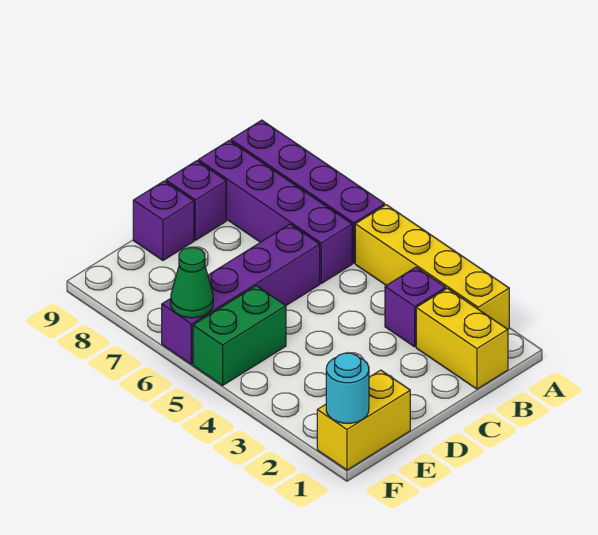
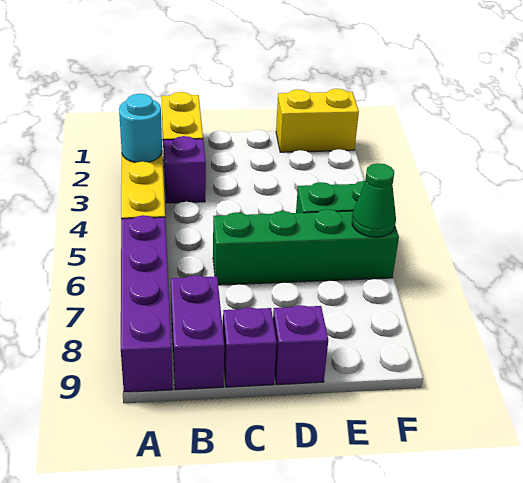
purple 1x4 brick [198,140,352,283] -> purple 1x2 brick [171,275,224,390]
purple 1x4 brick [162,224,320,364] -> green 1x4 brick [213,209,399,285]
cyan 1x1 round brick [326,353,369,423] -> cyan 1x1 round brick moved to [119,94,162,163]

